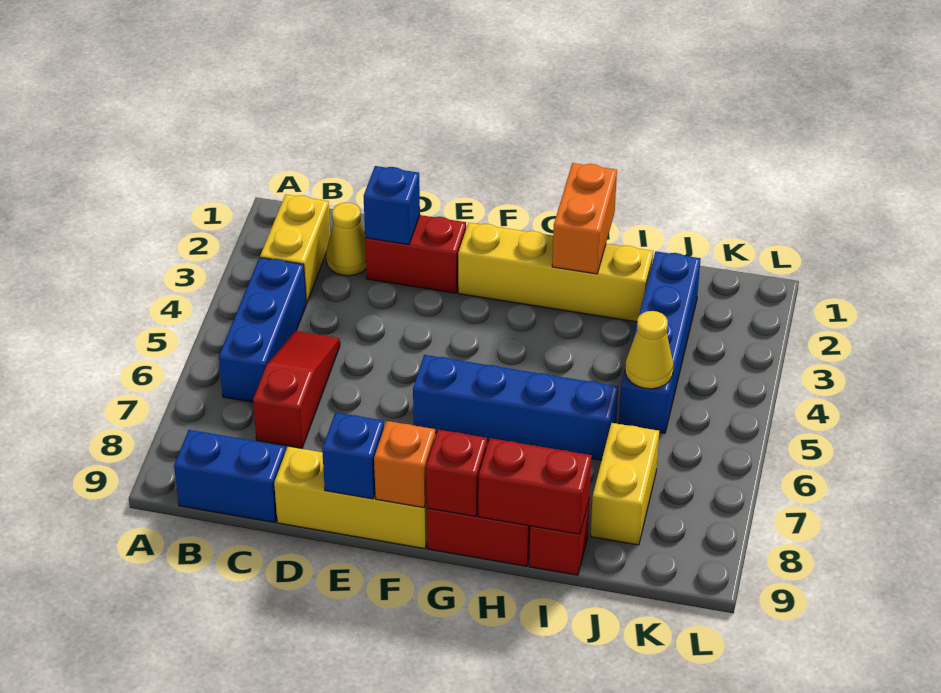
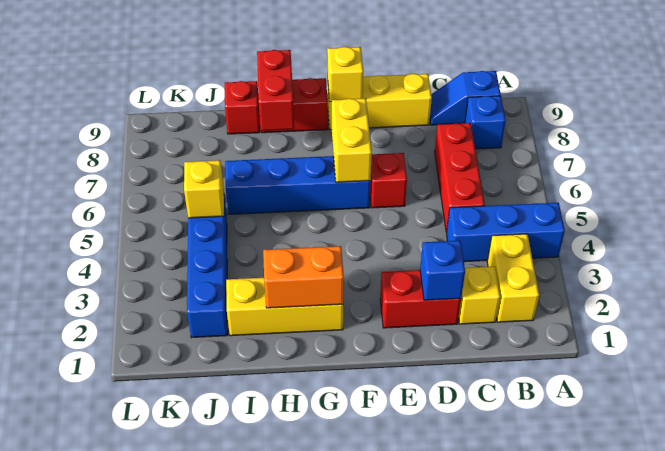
blue 1x3 brick [219,258,306,402] -> blue 1x3 brick turned to [447,203,565,262]
blue 1x2 brick [174,430,286,522] -> blue 1x2 slope [430,71,501,125]
yellow 1x1 cone [326,203,366,276] -> yellow 1x1 brick [459,266,500,324]
red 1x3 slope [253,331,340,448] -> red 1x3 brick [435,123,485,233]
blue 1x1 brick [322,412,384,499] -> blue 1x1 brick moved to [465,96,506,149]
yellow 1x4 brick [458,223,653,322] -> yellow 1x3 brick [226,278,343,336]
orange 1x1 brick [374,421,435,508] -> yellow 1x1 brick [327,47,363,102]
red 1x1 brick [426,430,487,516] -> red 1x1 brick moved to [370,153,407,208]
orange 1x2 brick [552,163,617,274] -> orange 1x2 brick turned to [263,246,344,308]
red 1x2 brick [478,438,592,534] -> red 1x2 brick turned to [257,50,294,131]
yellow 1x1 cone [625,311,673,389] -> yellow 1x1 brick [184,160,224,218]
yellow 1x2 brick [591,423,659,545] -> yellow 1x2 brick moved to [332,98,372,182]

